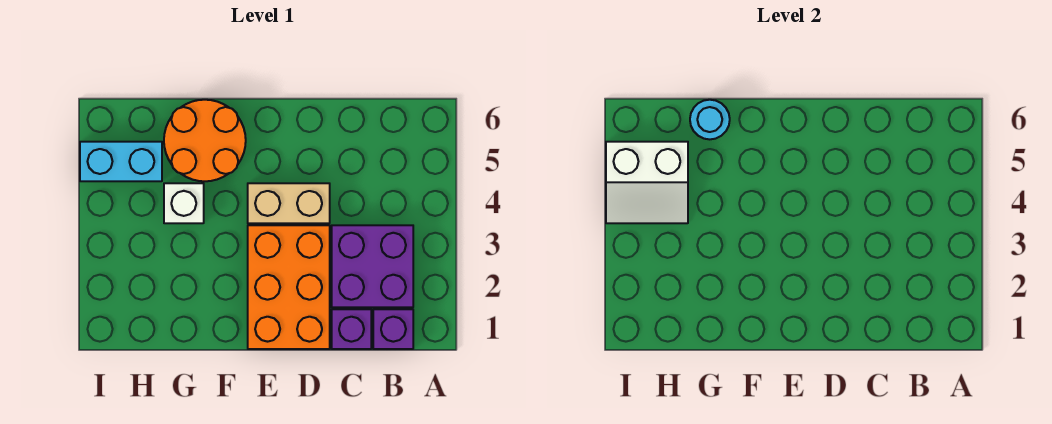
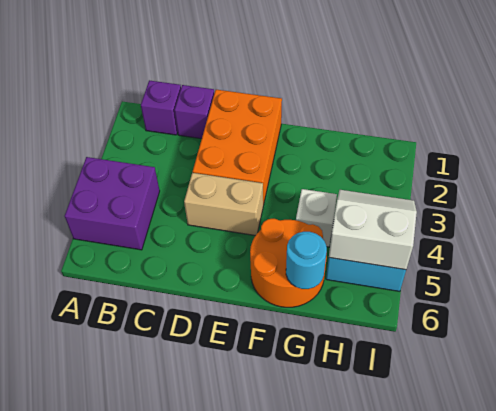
purple 2x2 brick [332,225,413,307] -> purple 2x2 brick moved to [65,157,160,250]

